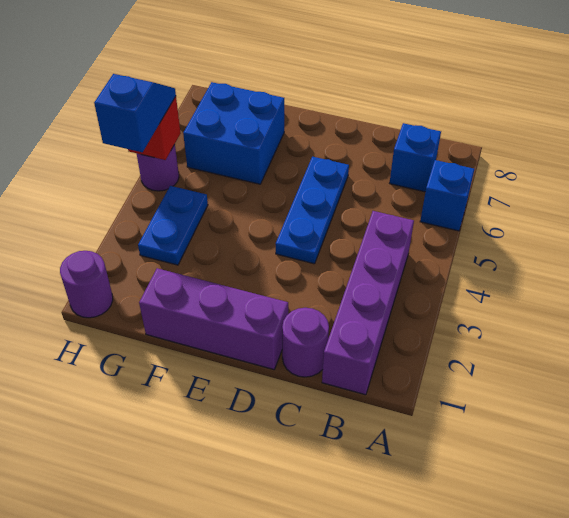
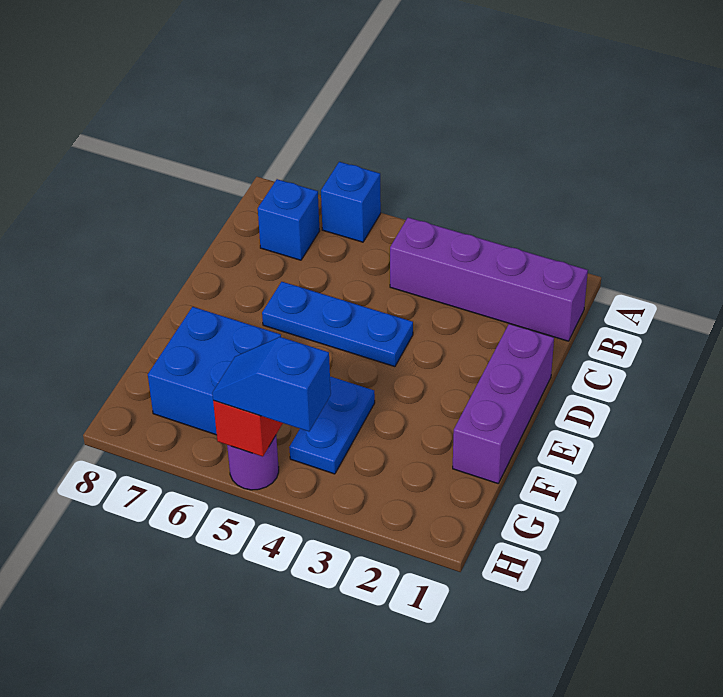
purple 1x1 round brick [282,308,329,377] -> none
blue 1x2 plate [138,186,208,265] -> blue 1x2 plate turned to [289,377,375,474]
purple 1x1 round brick [60,251,113,318] -> none

